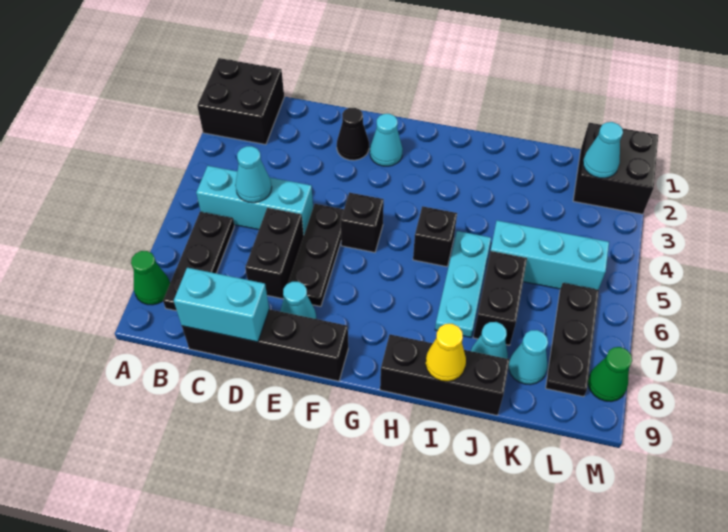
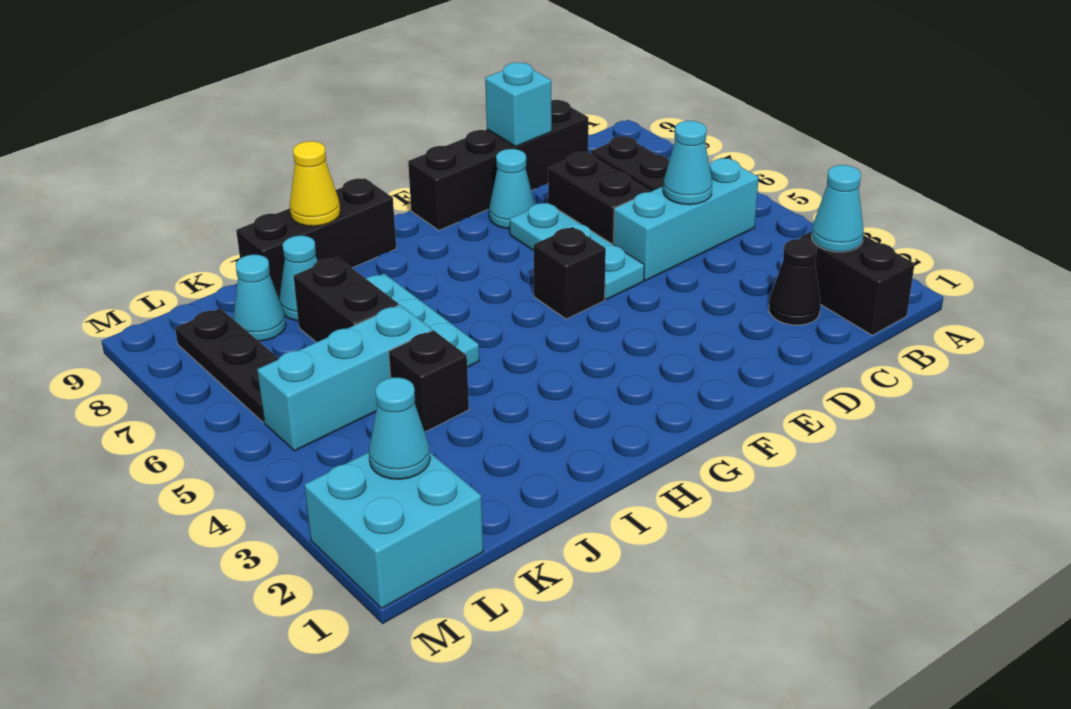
black 2x2 brick [197,58,284,144] -> black 1x2 brick [800,232,915,335]
green 1x1 cone [131,251,170,305] -> none
cyan 1x2 brick [174,268,269,342] -> cyan 1x1 brick [485,63,552,146]
black 1x1 cone [337,108,369,160] -> black 1x1 cone moved to [769,239,821,325]
black 1x3 plate [288,204,344,306] -> cyan 1x3 plate [510,203,644,299]
cyan 1x1 cone [370,114,403,166] -> cyan 1x1 cone moved to [812,165,864,252]
black 1x1 brick [413,206,457,267] -> black 1x1 brick moved to [389,330,469,432]
black 2x2 brick [573,123,658,214] -> cyan 2x2 brick [304,452,483,608]
green 1x1 cone [588,347,632,401] -> none

